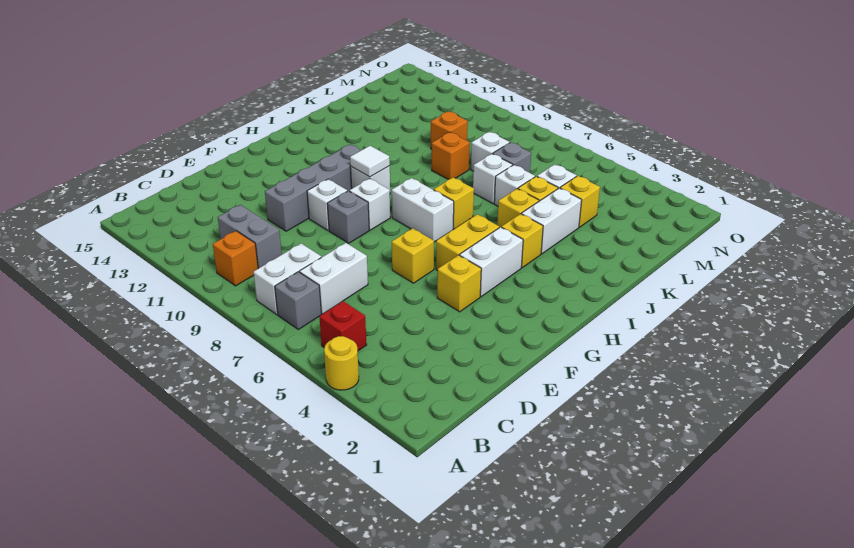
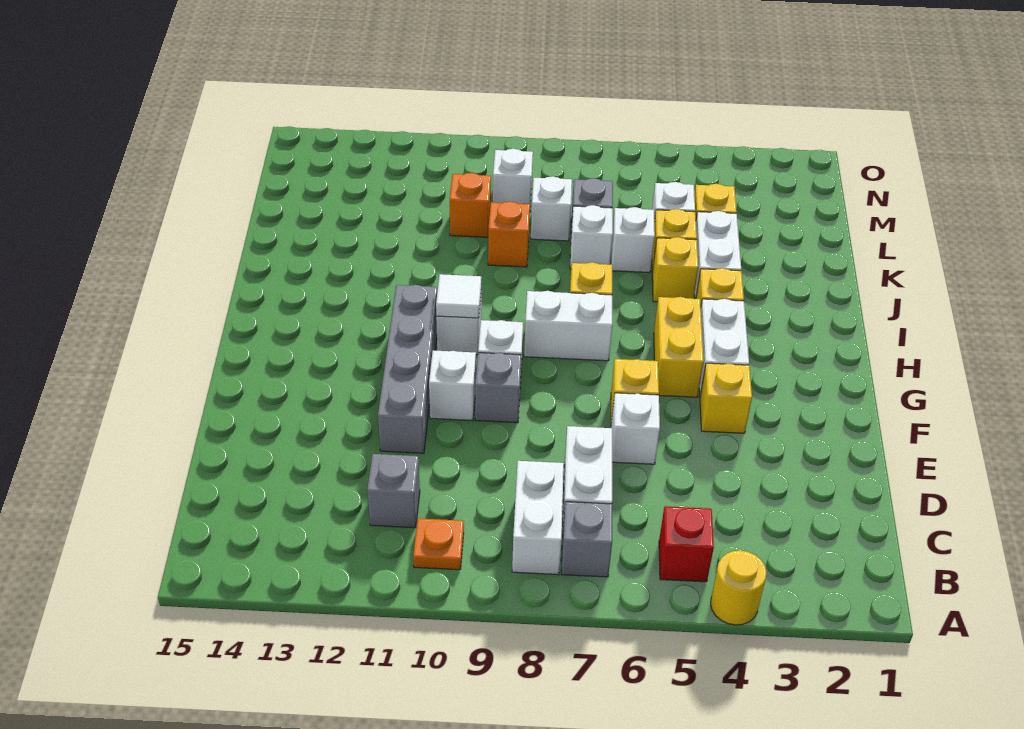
orange 1x1 brick [213,231,258,286] -> orange 1x1 plate [413,518,464,570]
grey 1x2 brick [218,205,282,269] -> grey 1x1 brick [367,454,420,528]
none -> white 1x1 brick [611,393,660,464]
none -> white 1x1 brick [493,149,533,207]

